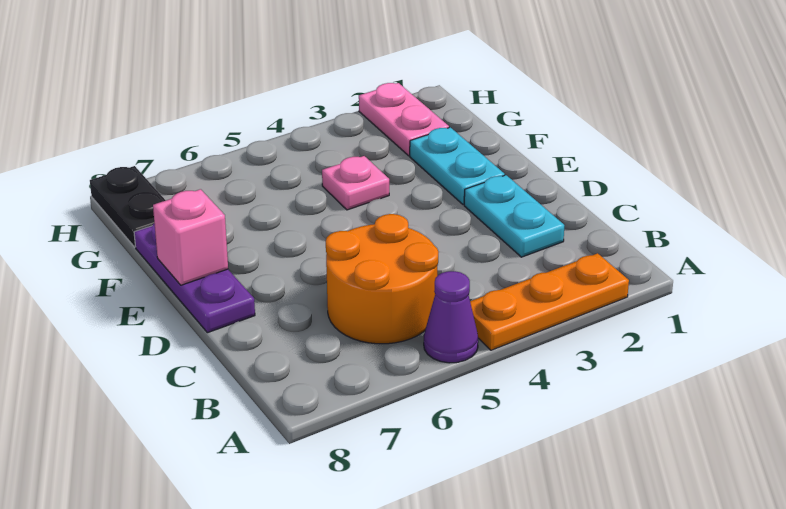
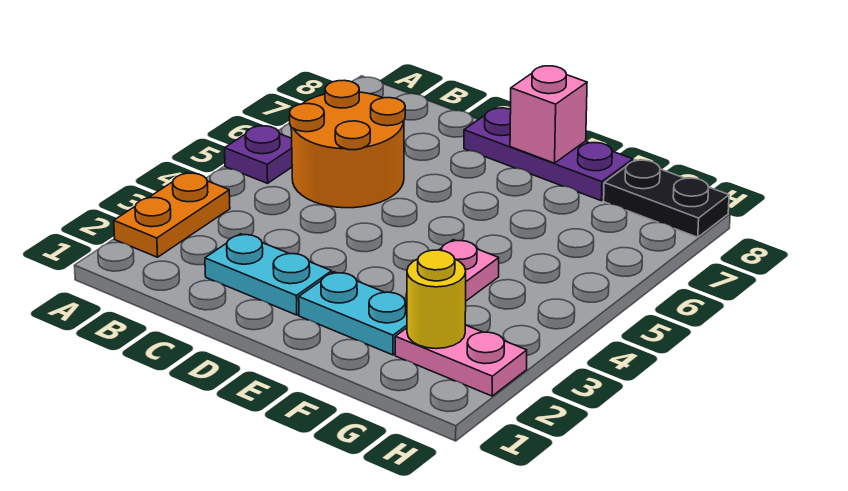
orange 1x3 plate [470,253,629,350] -> orange 1x2 plate [114,173,230,257]
purple 1x1 cone [424,271,478,363] -> purple 1x1 plate [225,126,292,183]
none -> yellow 1x1 round brick [407,250,466,349]

